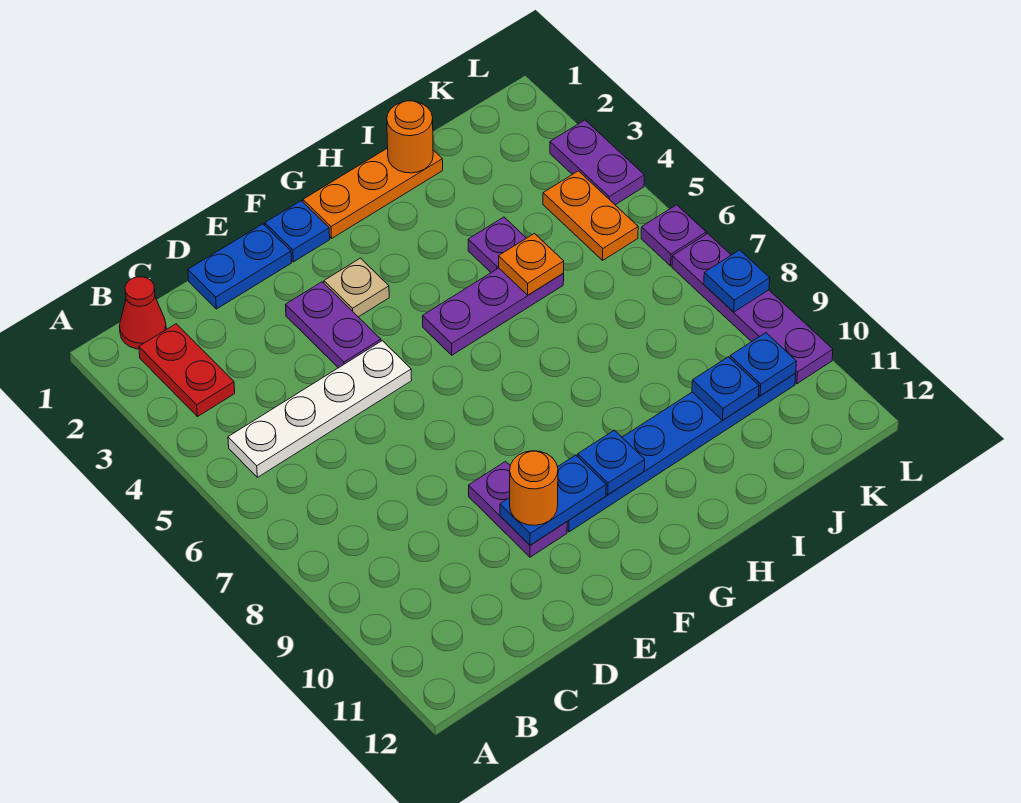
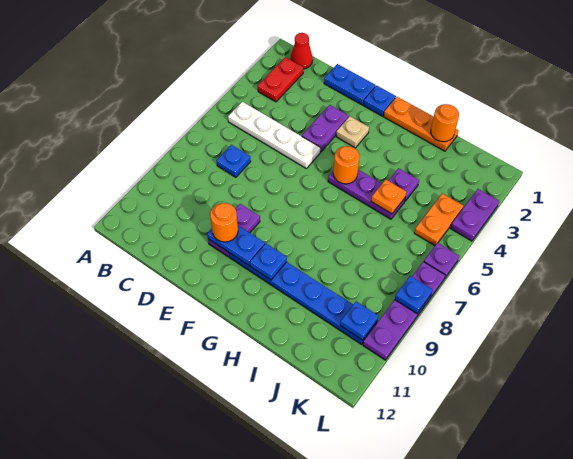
none -> orange 1x1 round brick [333,146,360,184]
blue 1x1 plate [692,357,759,420] -> blue 1x1 plate moved to [217,145,251,177]

